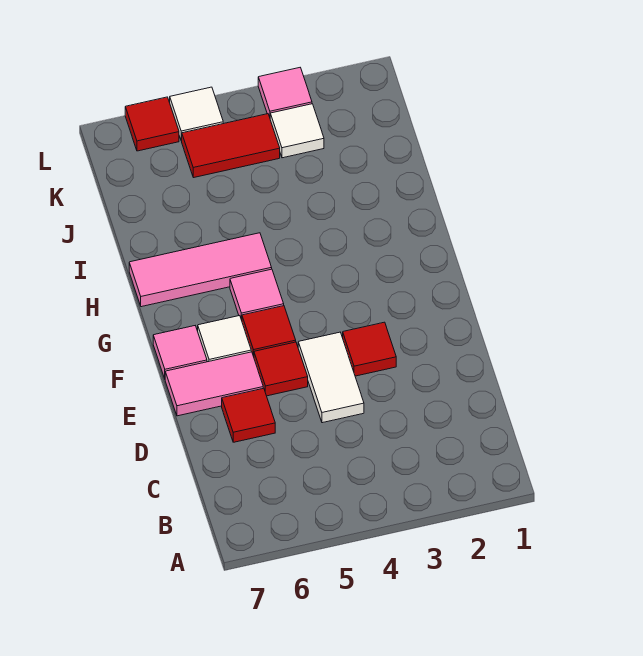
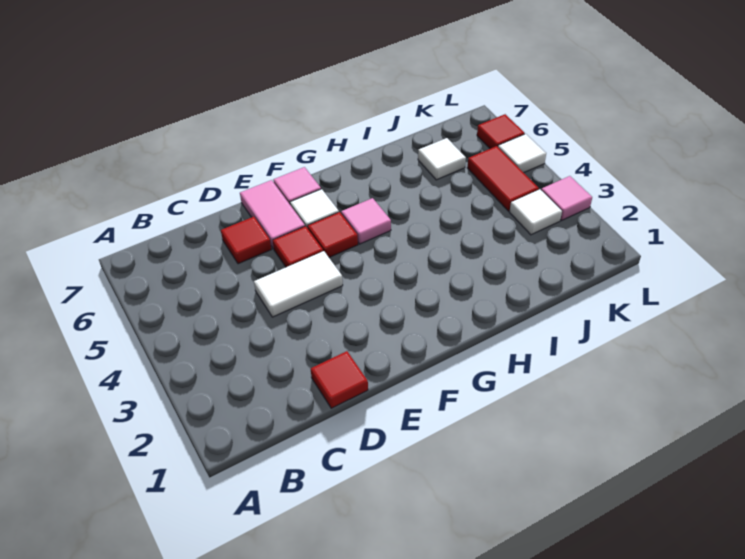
red 1x1 tile [343,322,396,376] -> red 1x1 tile moved to [311,351,368,408]
pink 1x3 tile [129,233,272,307] -> none
none -> white 1x1 tile [418,138,466,180]

